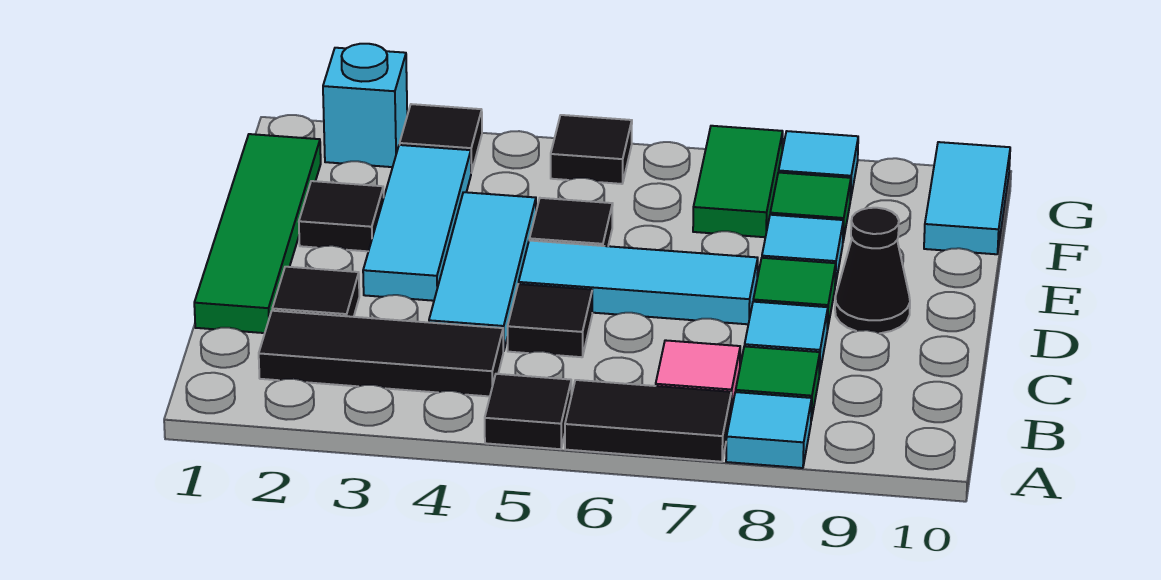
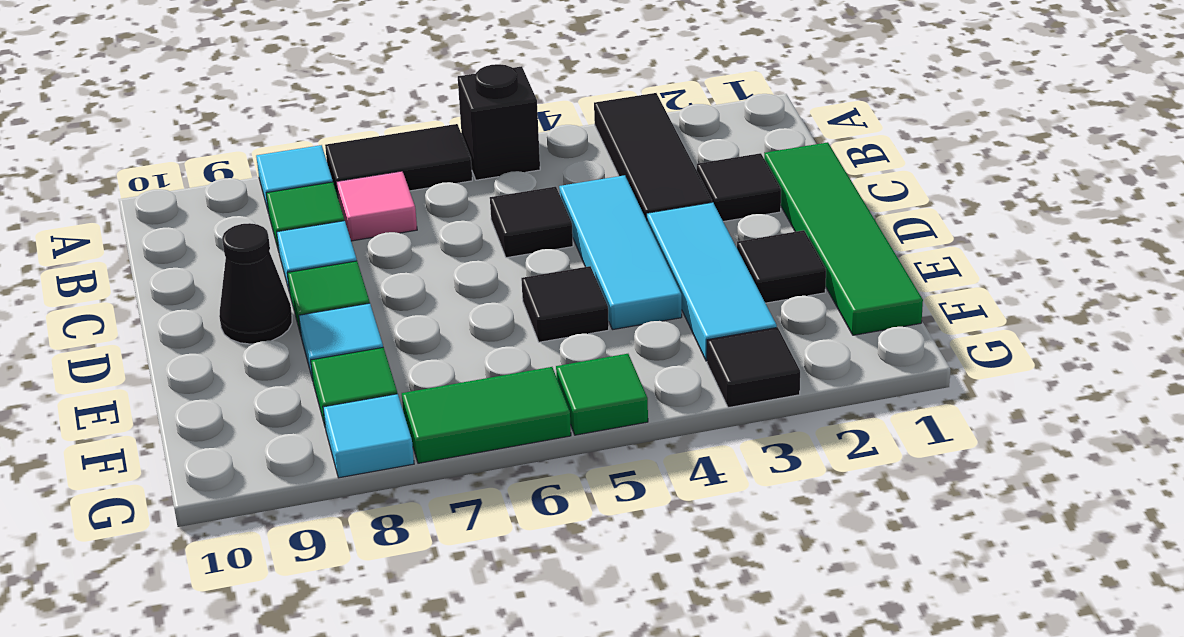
black 1x1 tile [485,374,571,449] -> black 1x1 brick [458,64,540,180]
black 1x3 tile [259,311,503,396] -> black 1x3 tile turned to [594,93,712,220]
cyan 1x3 tile [519,241,758,324] -> none
green 1x2 tile [693,126,783,237] -> green 1x2 tile turned to [402,367,571,463]
cyan 1x2 tile [924,142,1010,254] -> none
cyan 1x1 brick [323,44,407,167] -> none
black 1x1 tile [551,115,632,184] -> green 1x1 tile [556,354,648,435]

